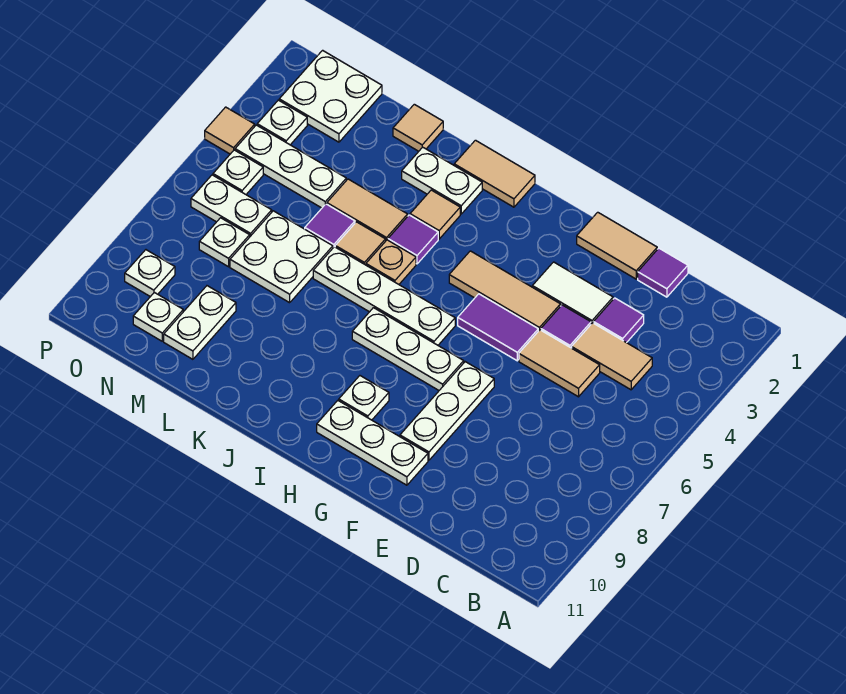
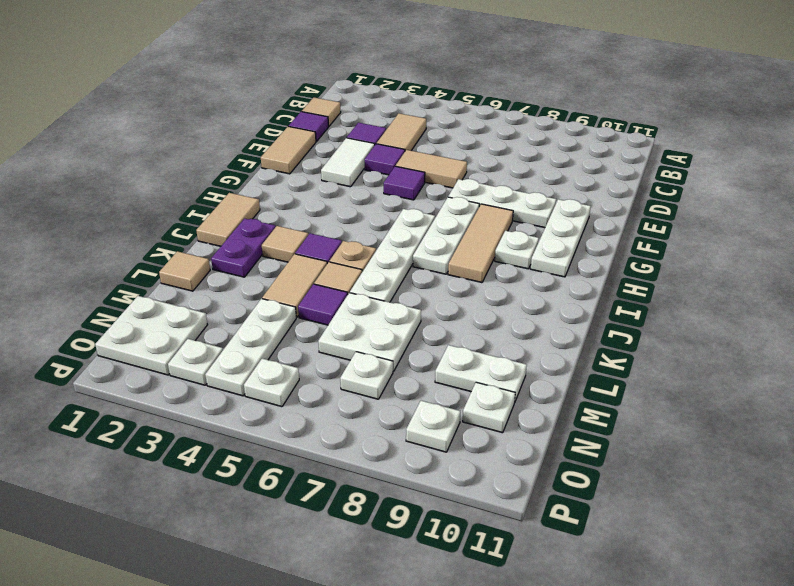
tan 1x2 tile [519,330,600,397] -> tan 1x2 tile turned to [395,150,467,188]
tan 1x3 tile [449,251,560,331] -> tan 1x3 tile moved to [448,204,513,283]
purple 1x2 tile [458,294,538,361] -> purple 1x1 tile [384,166,425,200]
white 1x2 plate [402,147,482,214] -> purple 1x2 plate [211,218,275,277]
white 1x2 plate [191,175,272,236] -> none
tan 1x1 tile [205,107,255,154] -> tan 1x1 tile moved to [302,98,341,126]

